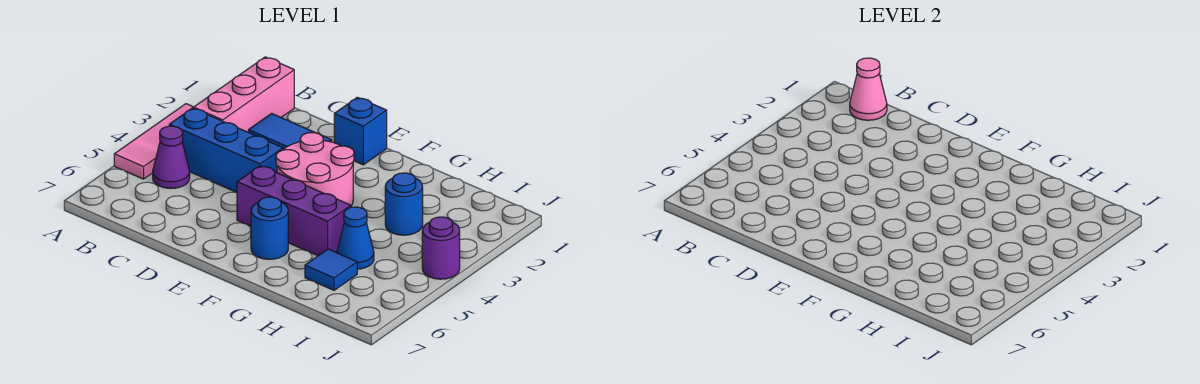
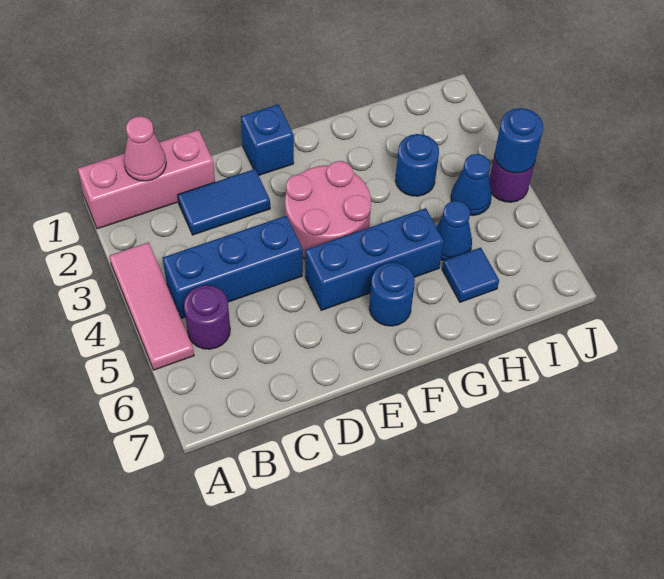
pink 1x3 brick [194,57,294,132] -> pink 1x3 brick turned to [78,130,215,229]
purple 1x1 cone [153,126,190,189] -> purple 1x1 round brick [184,285,230,349]
purple 1x3 brick [237,166,351,256] -> blue 1x3 brick [305,208,444,310]
none -> blue 1x1 cone [451,154,492,216]
none -> blue 1x1 round brick [495,108,543,173]

